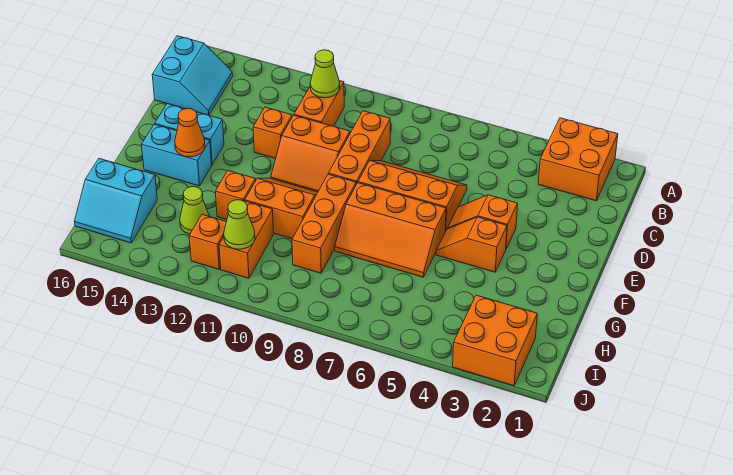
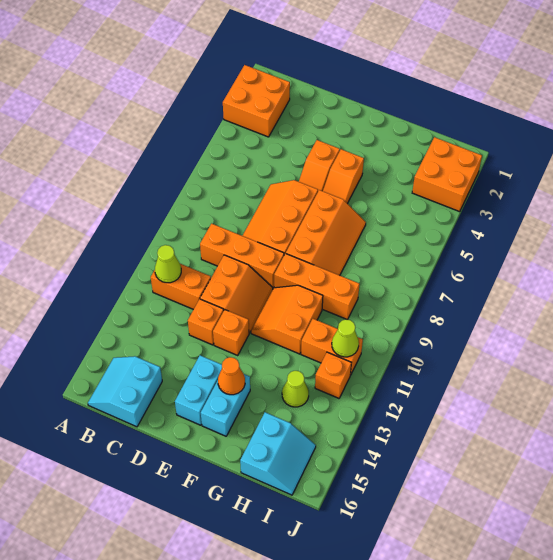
cyan 2x2 slope [152,36,233,115] -> cyan 2x2 slope turned to [88,356,162,427]
orange 1x1 brick [215,171,256,219] -> orange 1x1 brick moved to [213,310,249,355]

